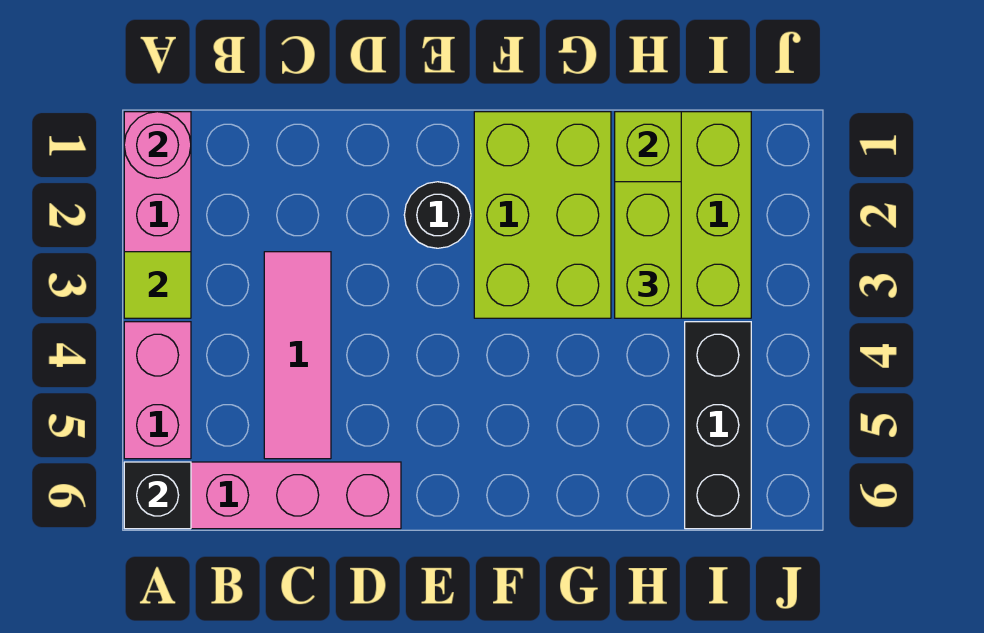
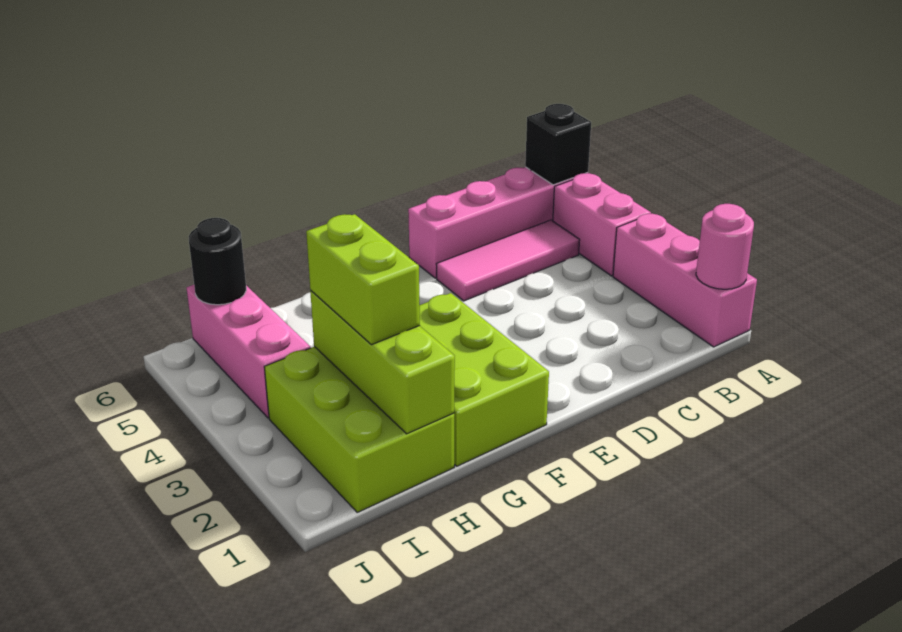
lime 1x1 tile [124,252,191,318] -> none
pink 1x3 tile [264,252,331,459] -> pink 1x3 tile turned to [436,220,580,301]
black 1x1 round brick [404,182,471,248] -> black 1x1 round brick moved to [189,218,246,305]
black 1x3 brick [685,322,751,529] -> pink 1x3 brick [187,285,311,418]

